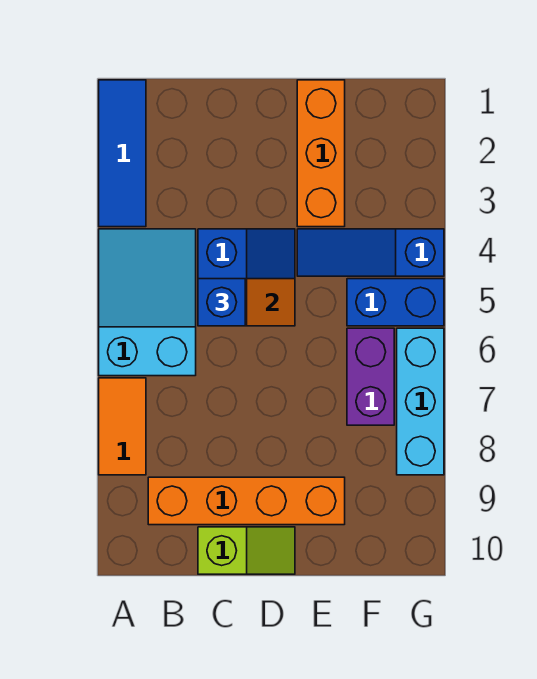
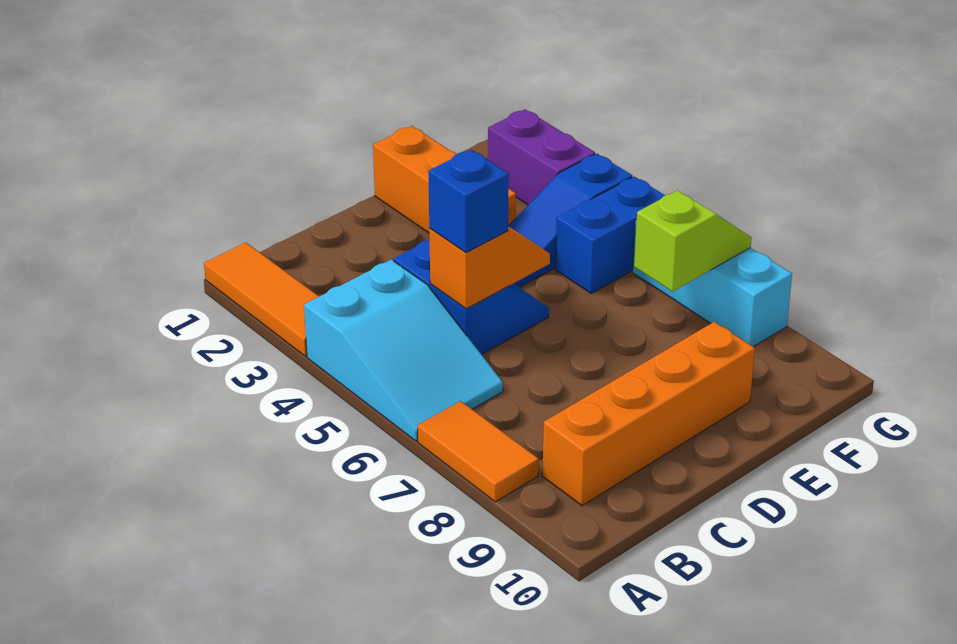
blue 1x3 tile [99,80,146,227] -> orange 1x3 tile [204,243,319,356]
cyan 2x3 slope [99,229,196,376] -> cyan 2x3 slope turned to [304,260,503,441]
lime 1x2 slope [198,527,295,574] -> lime 1x2 slope moved to [634,191,752,291]
purple 1x2 brick [347,328,394,425] -> purple 1x2 brick moved to [488,109,595,205]

